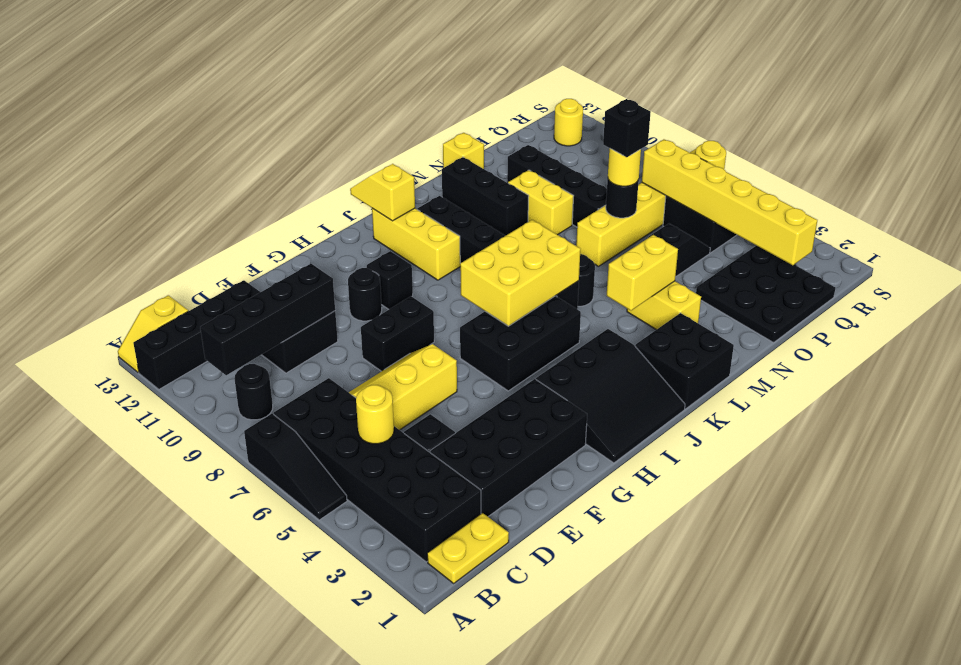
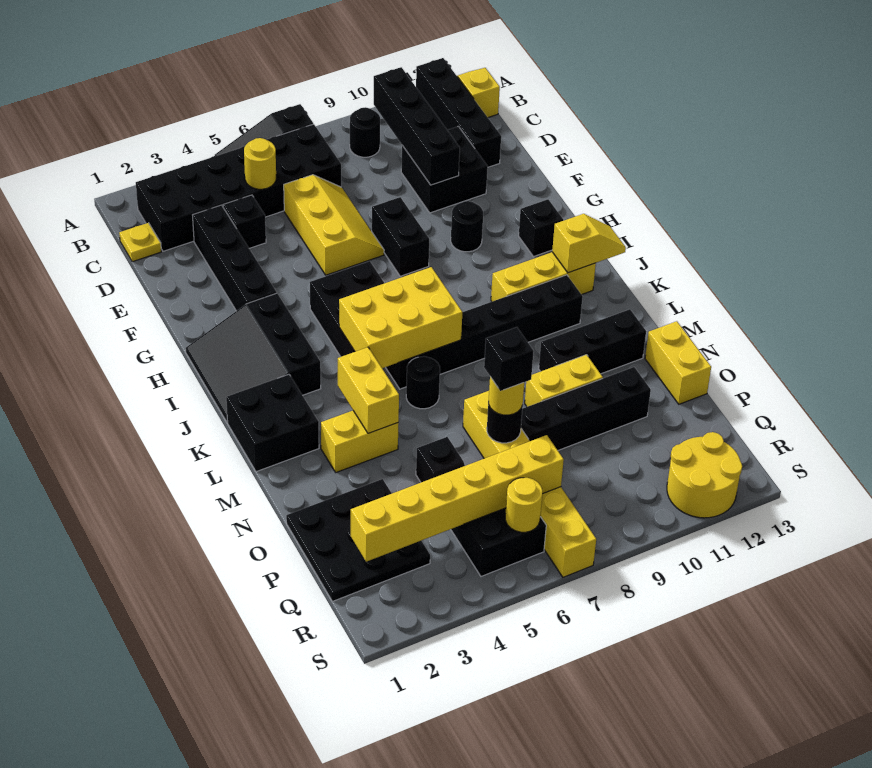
yellow 1x2 plate [427,513,509,583] -> yellow 1x1 plate [119,223,162,262]
black 2x4 brick [430,379,587,516] -> black 1x4 brick [193,205,277,311]
black 1x1 brick [367,251,413,309] -> black 1x1 brick moved to [519,199,563,257]
yellow 2x3 brick [460,220,580,326] -> yellow 2x3 brick turned to [339,267,462,368]
yellow 1x1 brick [443,133,484,169] -> yellow 1x2 brick [645,321,711,404]
yellow 1x1 round brick [554,99,583,146] -> yellow 2x2 round brick [667,432,742,518]

